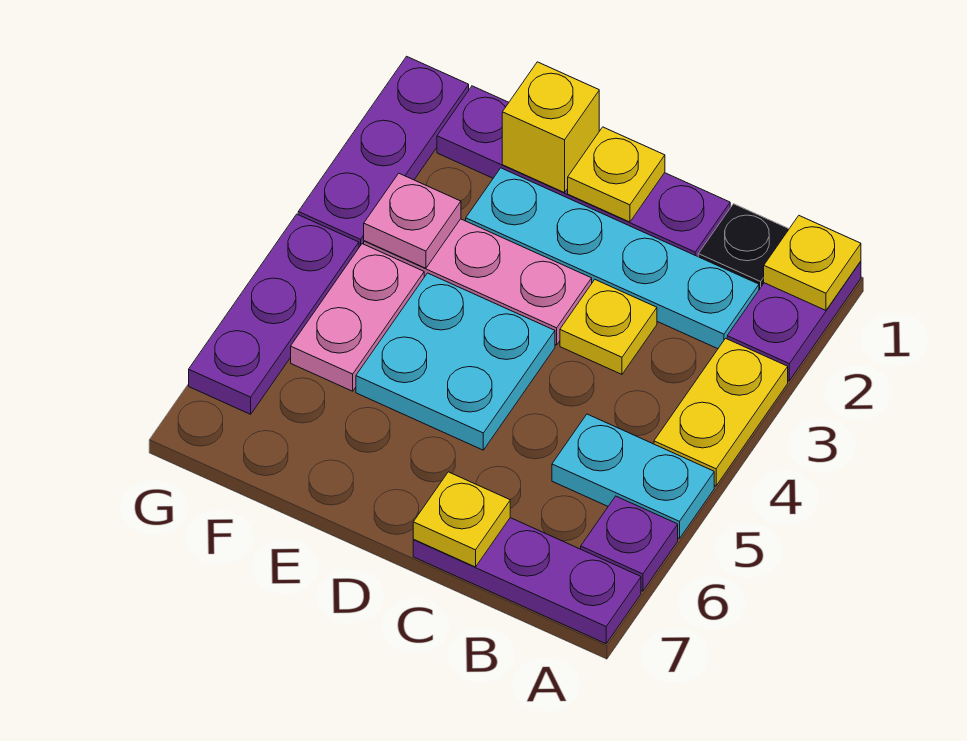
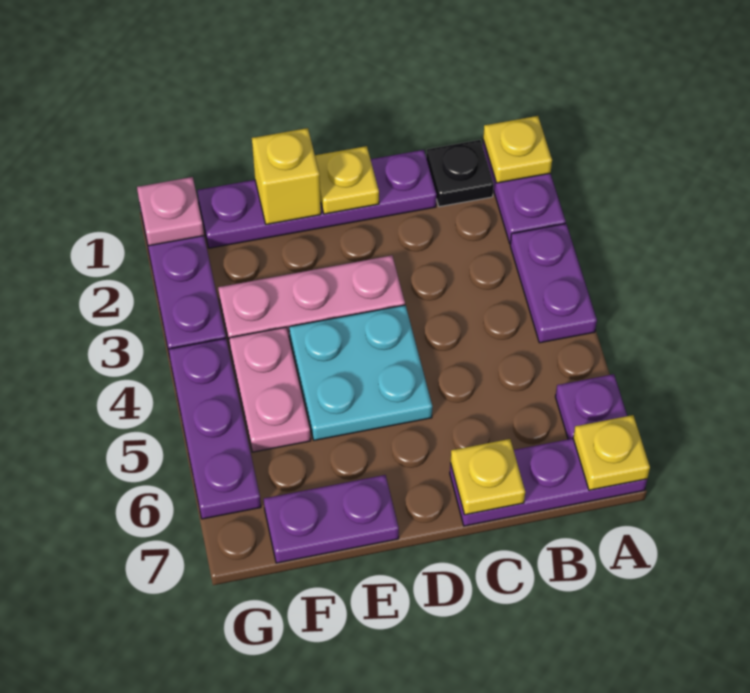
yellow 1x2 plate [654,338,788,486] -> purple 1x2 plate [510,224,597,343]
cyan 1x2 plate [552,414,714,539] -> none
cyan 1x4 plate [466,168,759,349] -> none
yellow 1x1 plate [560,280,657,374] -> yellow 1x1 plate moved to [573,415,650,490]
none -> purple 1x2 plate [264,475,399,563]
pink 1x1 plate [364,173,461,268] -> pink 1x1 plate moved to [137,177,204,246]

